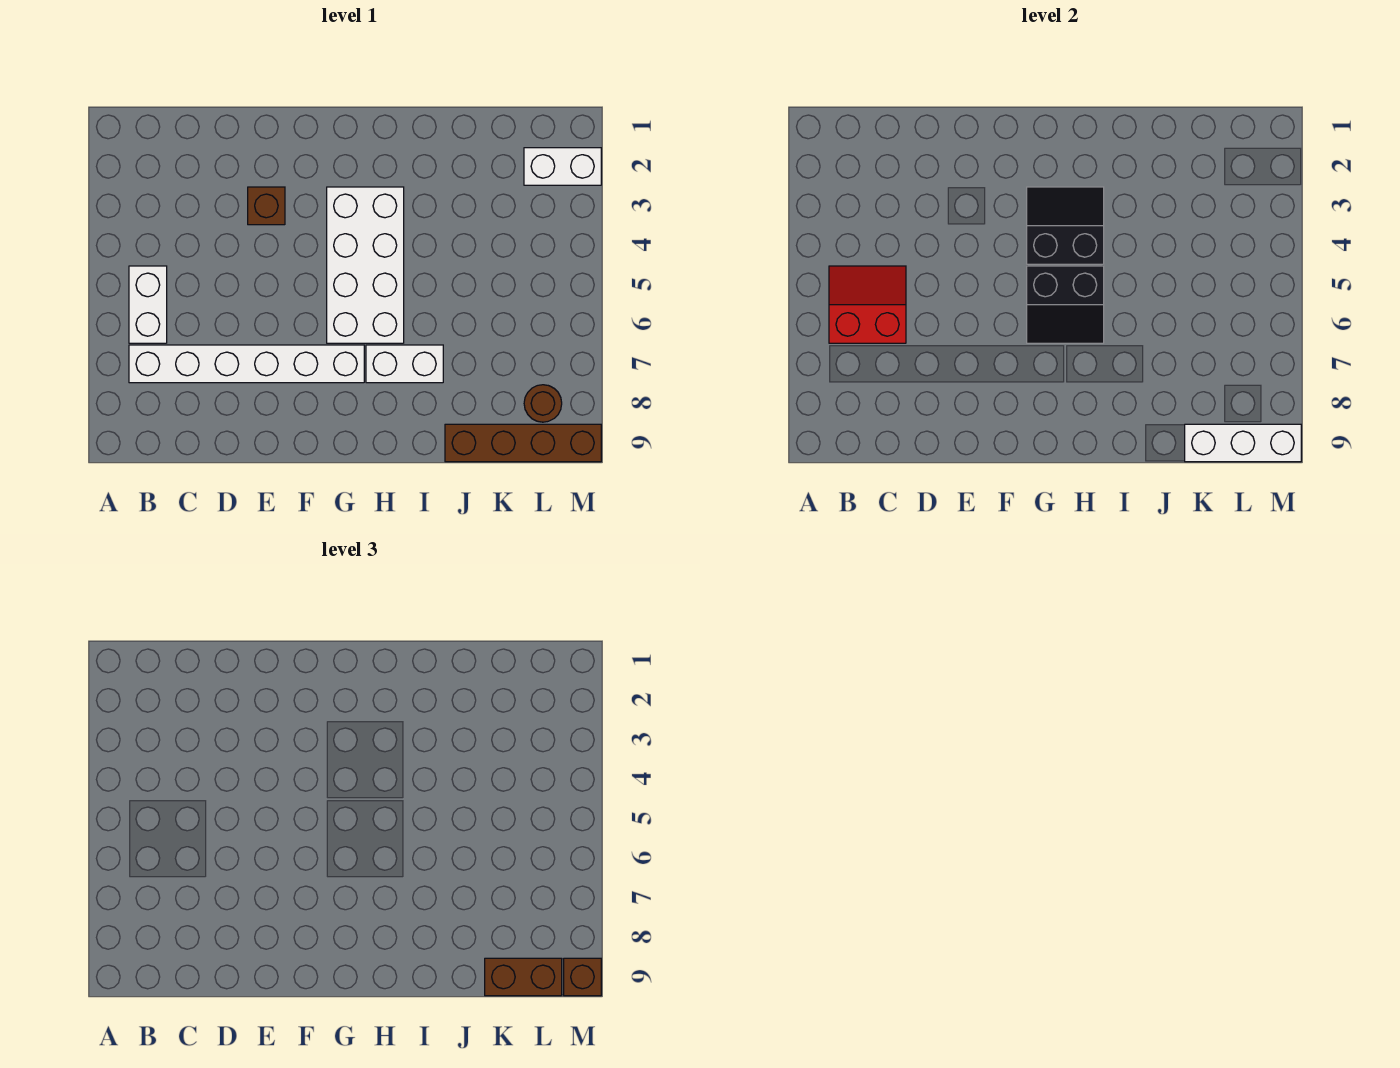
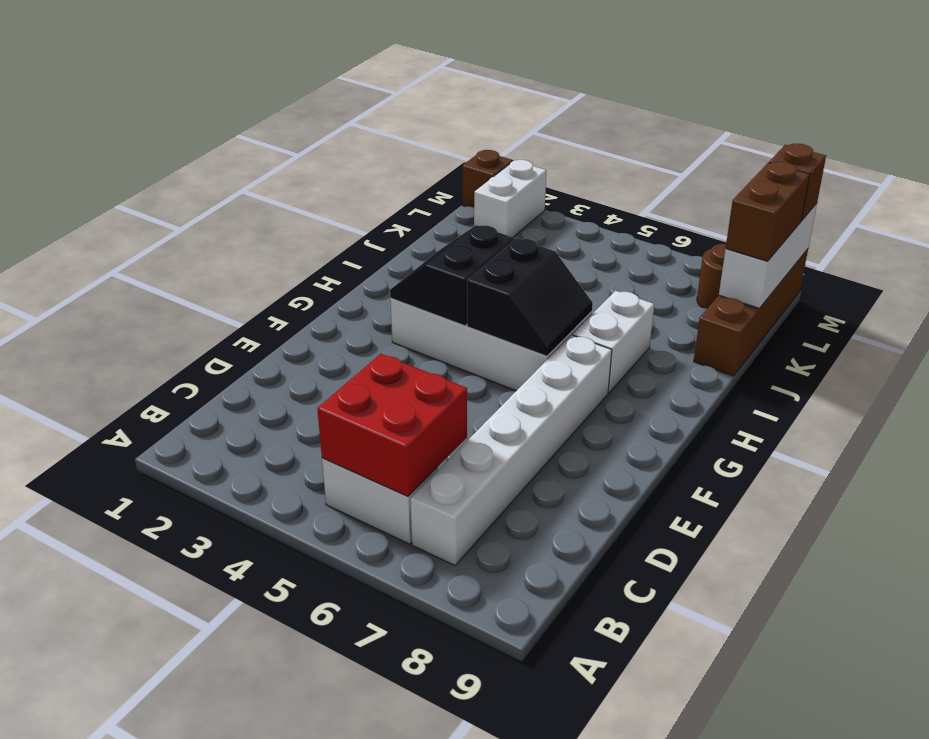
red 2x2 slope [829,266,906,343] -> red 2x2 brick [317,354,467,496]
brown 1x1 brick [248,187,285,225] -> brown 1x1 brick moved to [462,150,513,208]

